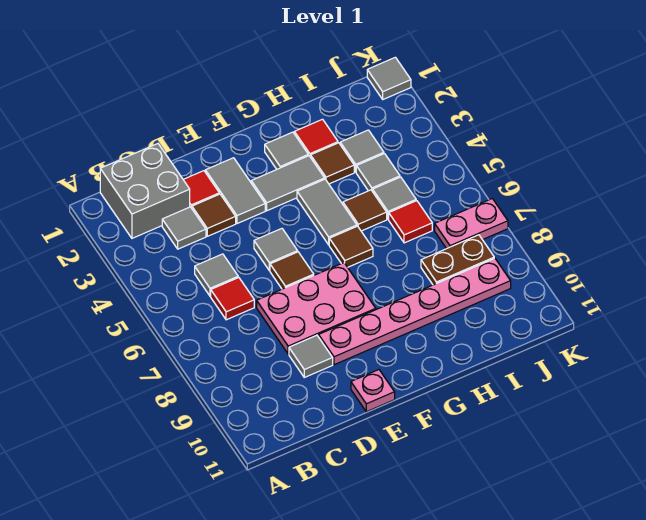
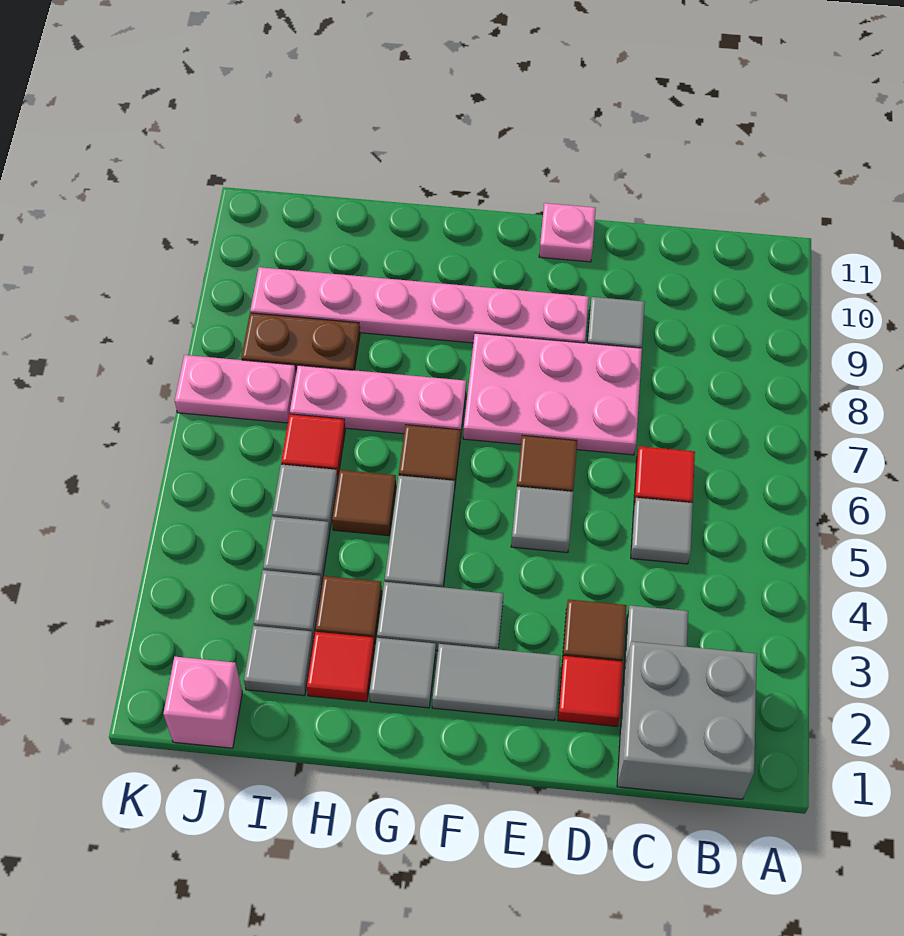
grey 1x2 tile [205,158,265,224] -> grey 1x2 tile turned to [432,644,560,720]
none -> pink 1x3 plate [290,365,466,439]
none -> pink 1x1 brick [163,657,242,748]
grey 1x1 tile [367,57,411,99] -> grey 1x1 tile moved to [244,626,313,696]

